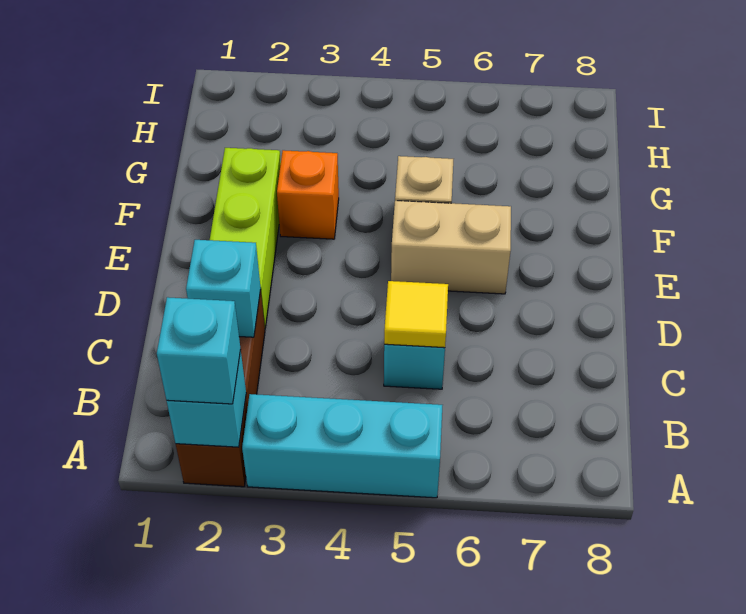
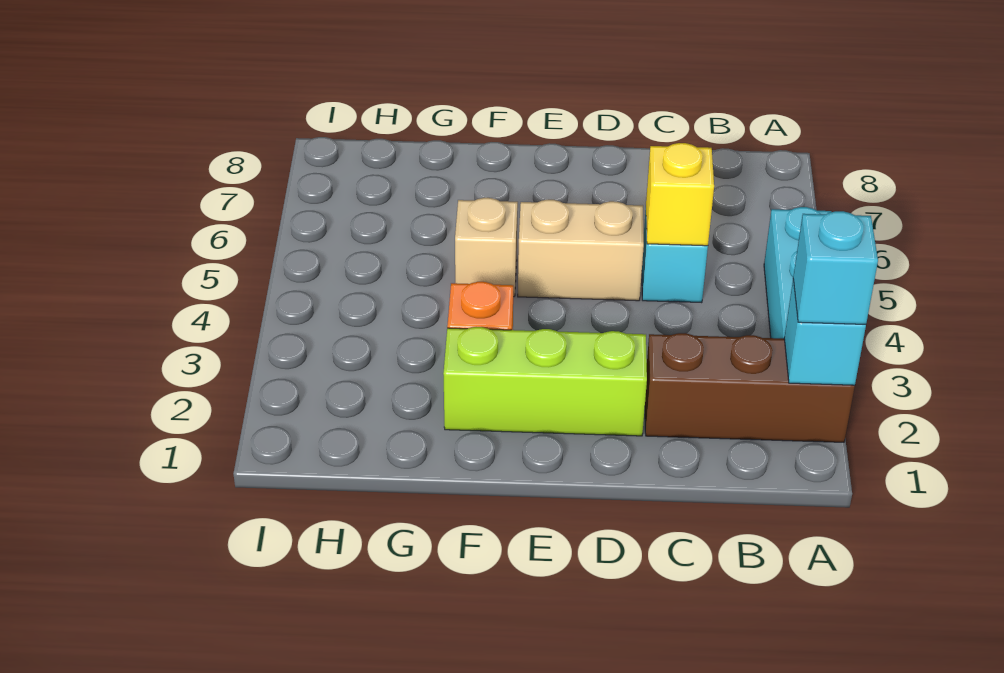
cyan 1x1 brick [186,240,261,337] -> none
yellow 1x1 tile [384,281,448,348] -> yellow 1x1 brick [646,143,714,246]
tan 1x2 brick [391,201,511,294] -> tan 1x2 brick turned to [518,200,644,301]

